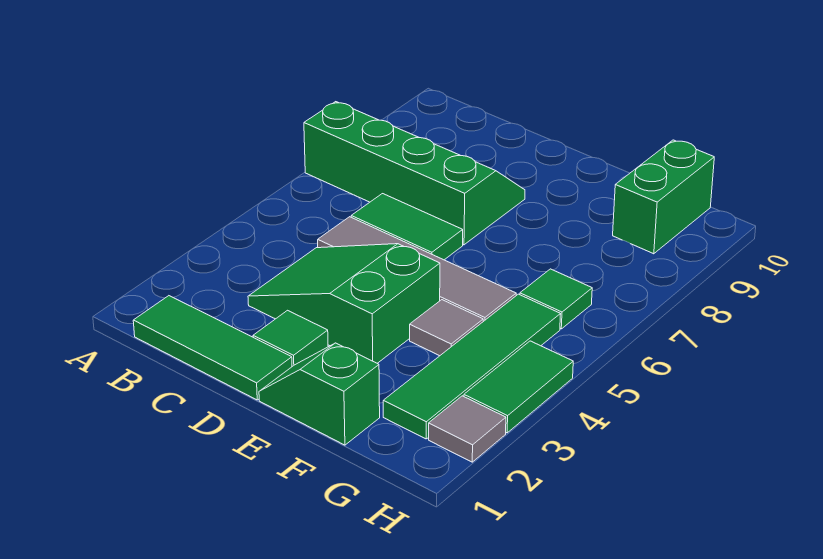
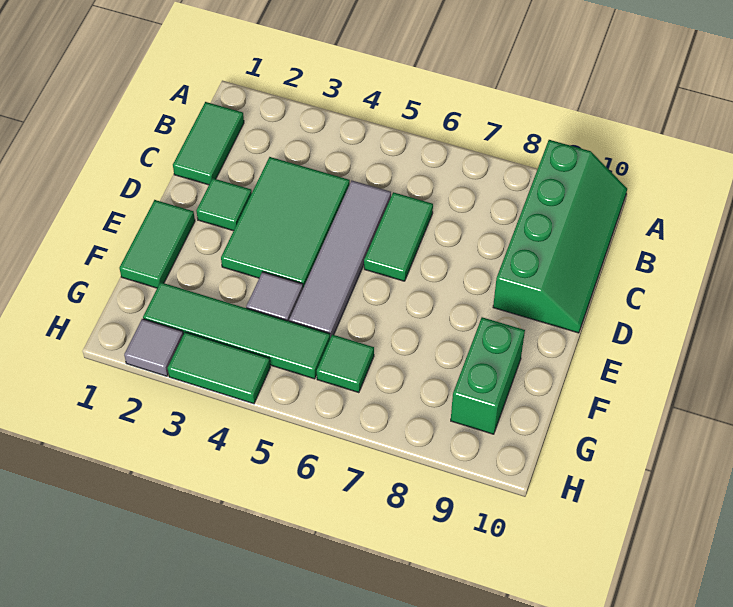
green 2x4 slope [304,102,525,245] -> green 2x4 slope moved to [493,140,627,333]
green 1x3 tile [133,296,292,400] -> green 1x2 tile [173,102,244,185]
green 2x3 slope [248,244,440,363] -> green 2x3 tile [221,157,350,288]
green 1x2 slope [259,343,380,445] -> green 1x2 tile [119,200,195,288]
green 1x2 brick [613,140,714,254] -> green 1x2 brick turned to [451,317,525,434]

